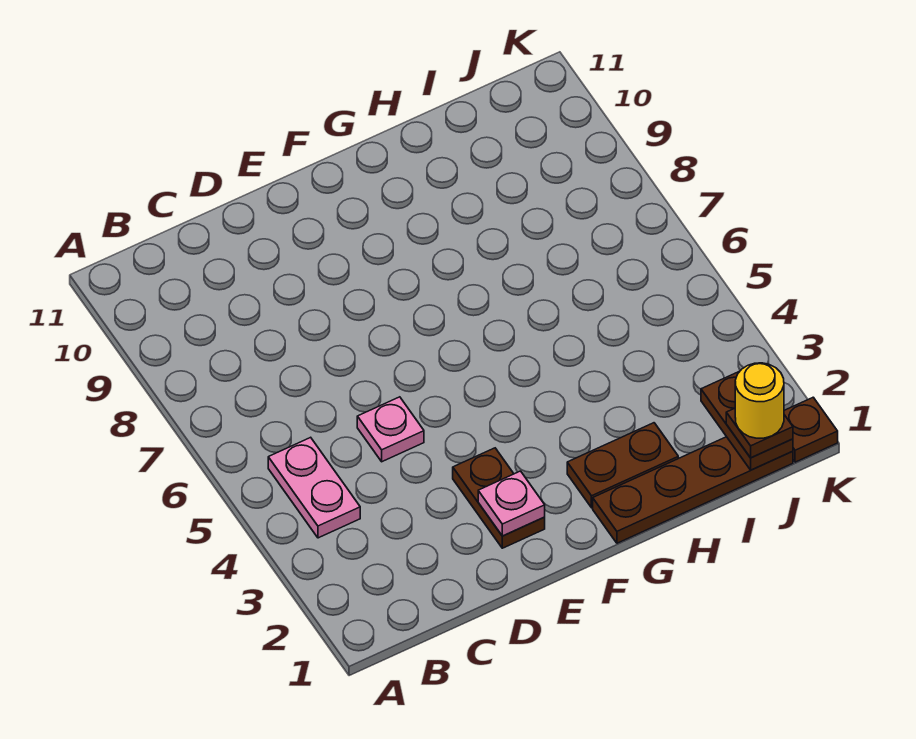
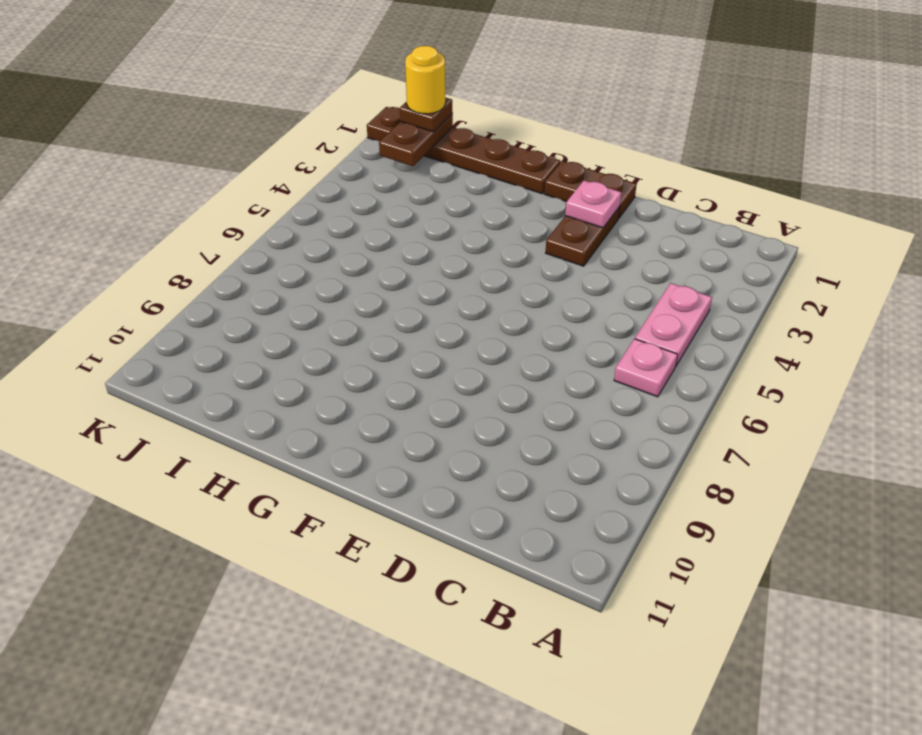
pink 1x1 plate [357,397,424,462] -> pink 1x1 plate moved to [614,339,678,397]
brown 1x2 plate [567,423,678,508] -> brown 1x2 plate moved to [544,161,637,218]

